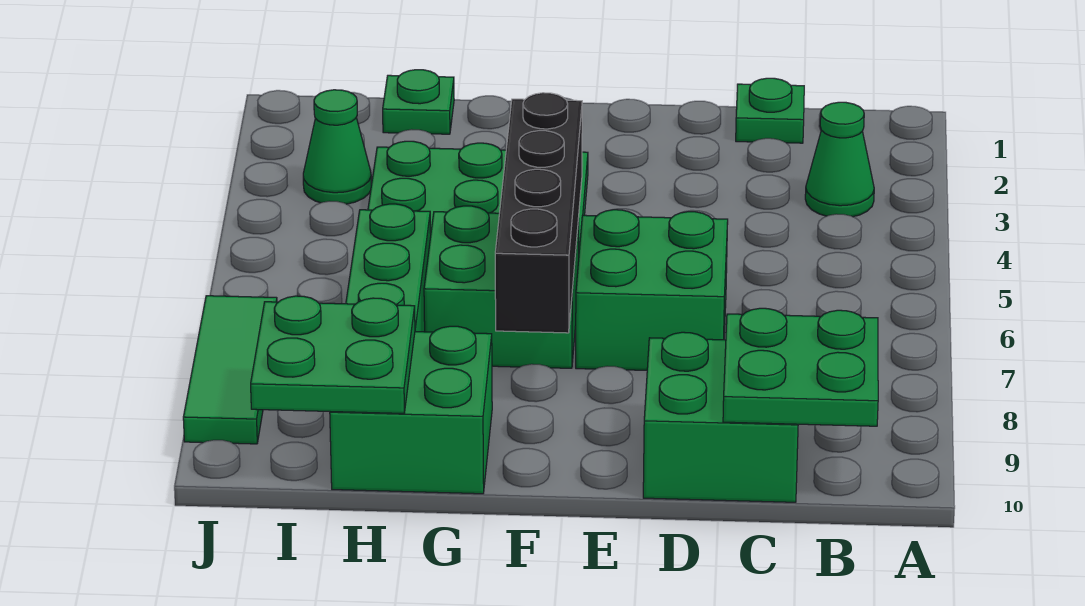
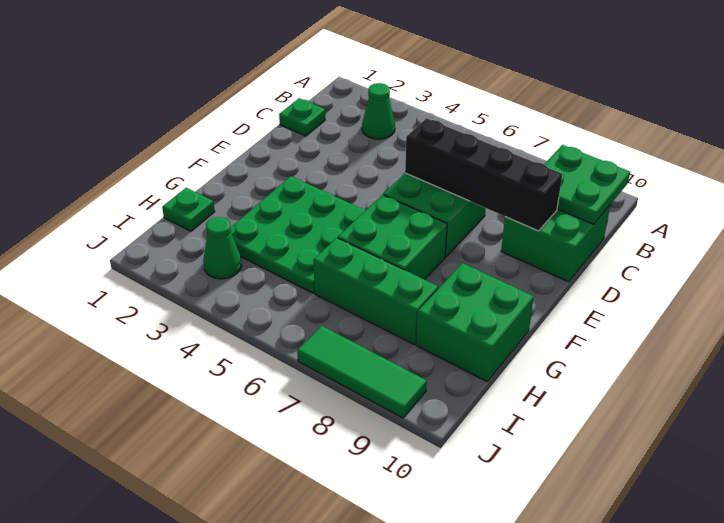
black 1x4 brick [495,93,582,333] -> black 1x4 brick moved to [405,118,562,231]
green 2x2 plate [251,296,415,413] -> none

